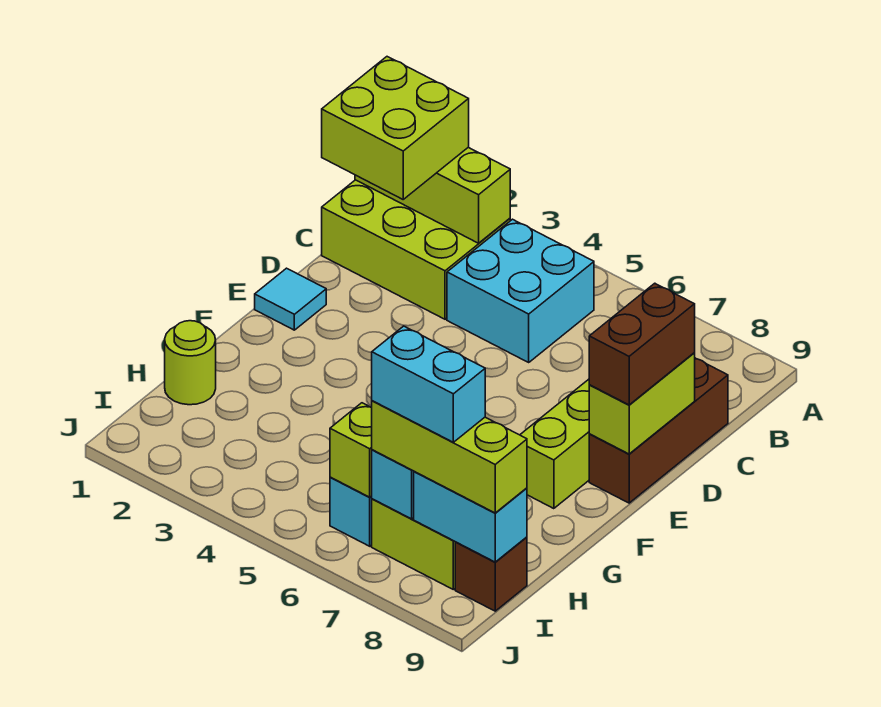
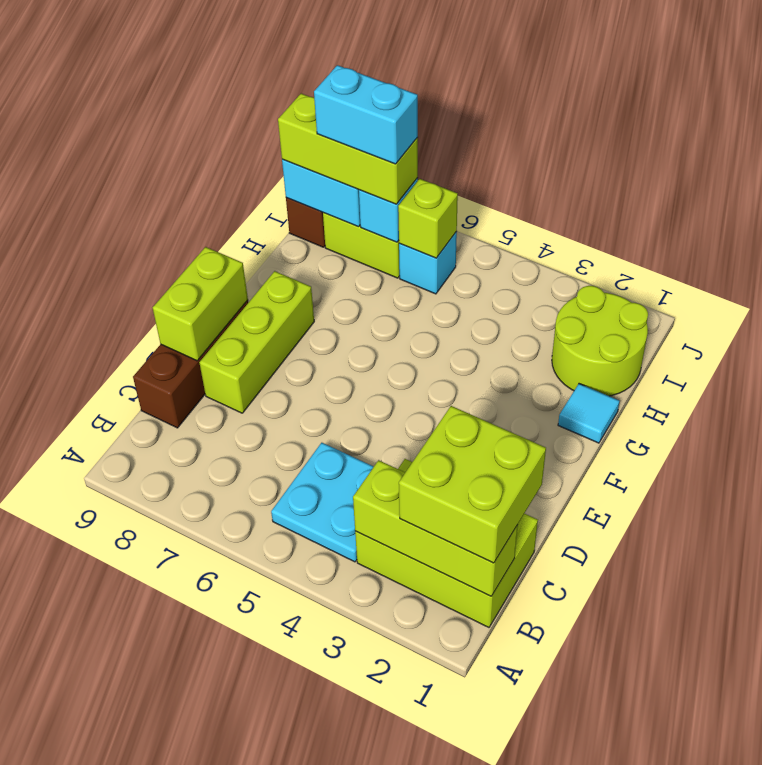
cyan 2x2 brick [447,219,594,362] -> cyan 2x2 plate [271,443,374,562]
brown 1x2 brick [589,283,695,405] -> none
cyan 1x1 tile [255,268,326,330] -> cyan 1x1 tile moved to [558,384,620,443]
lime 1x1 round brick [165,321,216,405] -> lime 2x2 round brick [552,286,648,396]

